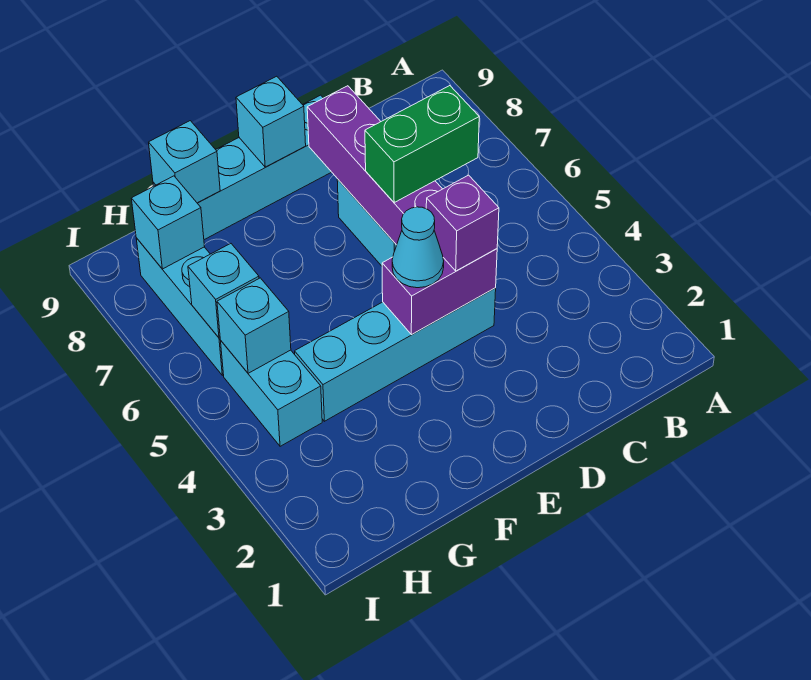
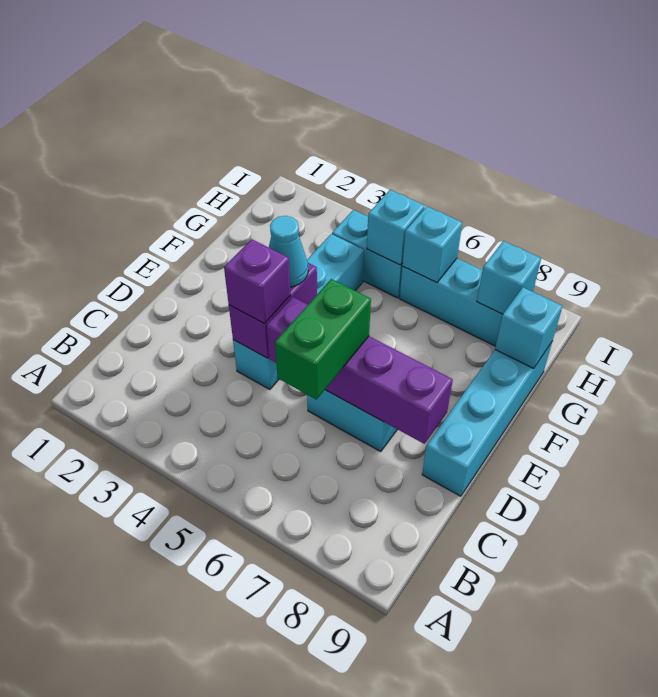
cyan 1x1 brick [236,76,306,167] -> none

